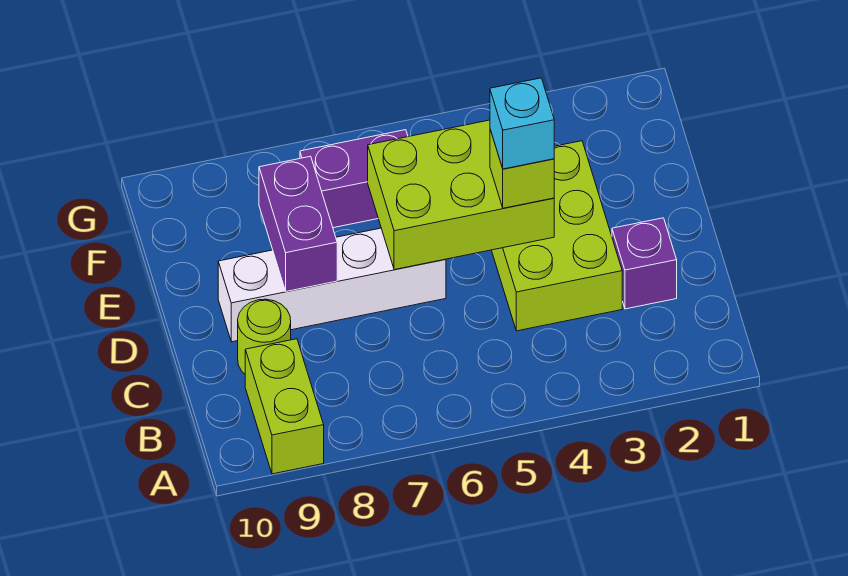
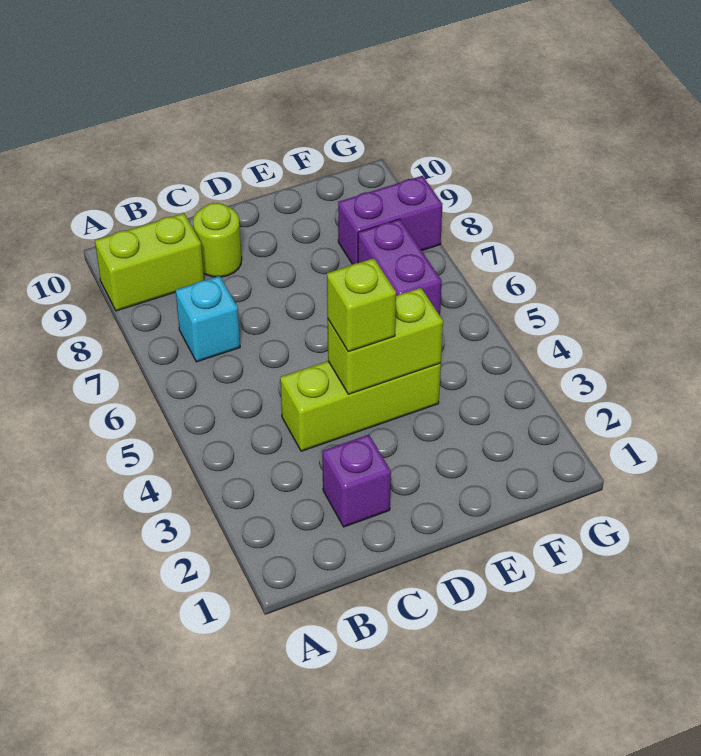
lime 2x3 brick [492,141,622,331] -> lime 1x3 brick [280,361,441,451]
lime 2x3 brick [368,120,554,270] -> lime 1x2 brick [327,288,443,394]
cyan 1x1 brick [490,78,554,169] -> cyan 1x1 brick moved to [176,276,240,362]
white 1x4 brick [218,228,446,342] -> none
purple 1x2 brick [259,156,337,291] -> purple 1x2 brick moved to [338,176,442,264]

